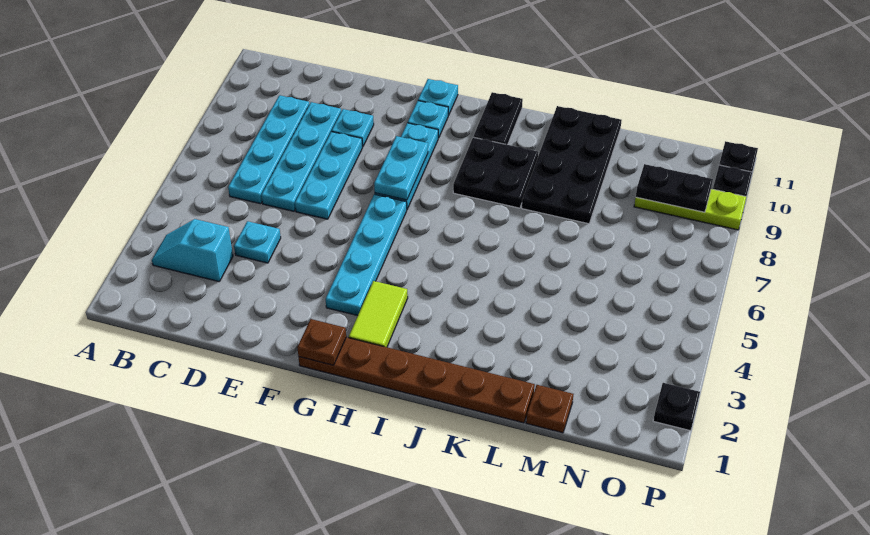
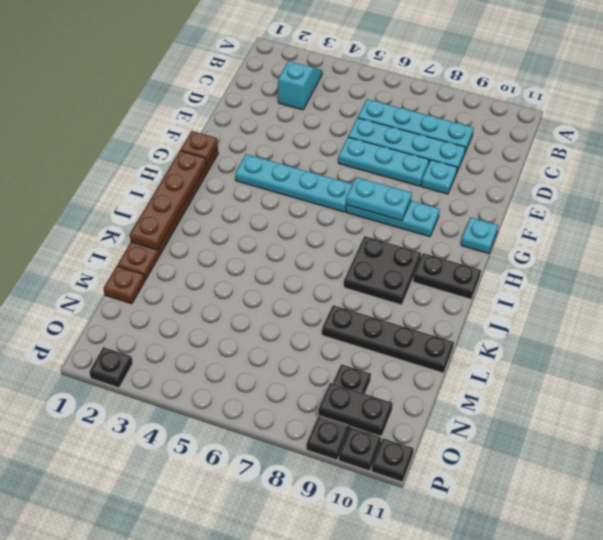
cyan 1x1 plate [234,221,281,263] -> none
cyan 1x1 plate [408,101,448,138] -> none
none -> brown 1x4 plate [130,151,206,250]
lime 1x2 tile [349,281,408,347] -> none
black 2x4 plate [522,106,622,224] -> black 1x4 plate [322,305,454,373]
lime 1x3 plate [634,189,746,230] -> black 1x3 plate [307,364,371,460]
black 1x2 plate [636,164,713,212] -> black 1x2 plate turned to [319,383,393,436]

